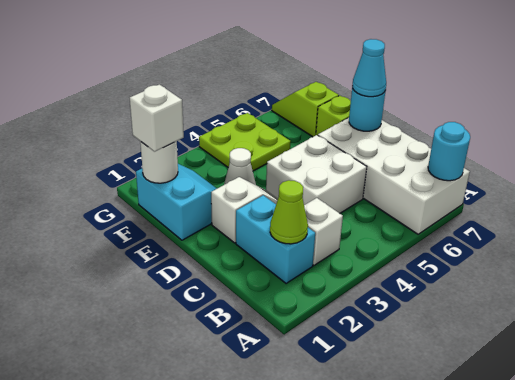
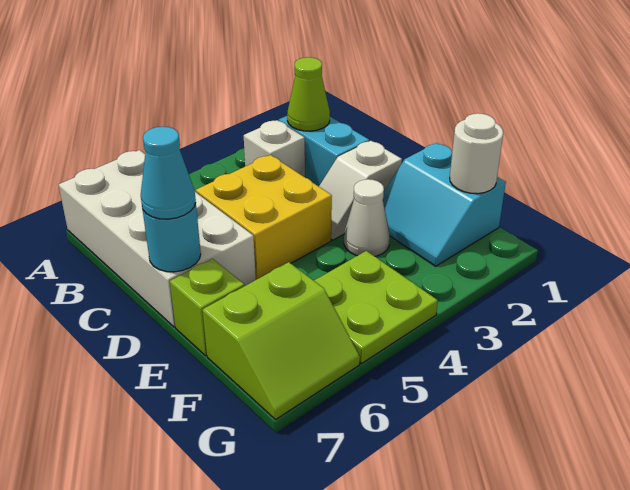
cyan 1x1 round brick [428,122,470,181] -> none
white 2x2 brick [266,135,367,213] -> yellow 2x2 brick [196,155,332,280]
white 1x1 brick [130,84,184,152] -> none
lime 1x2 slope [272,82,339,137] -> lime 2x2 slope [203,262,360,420]

